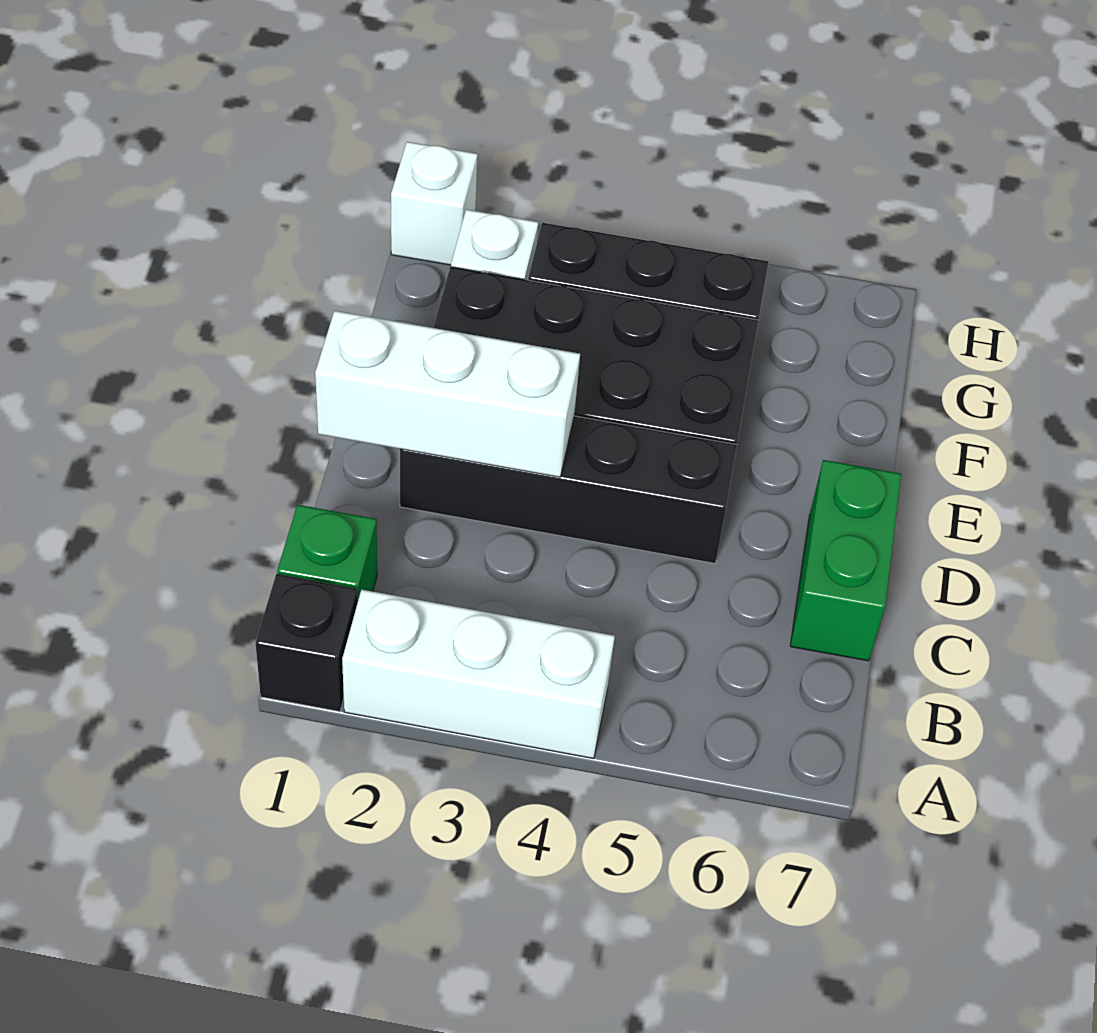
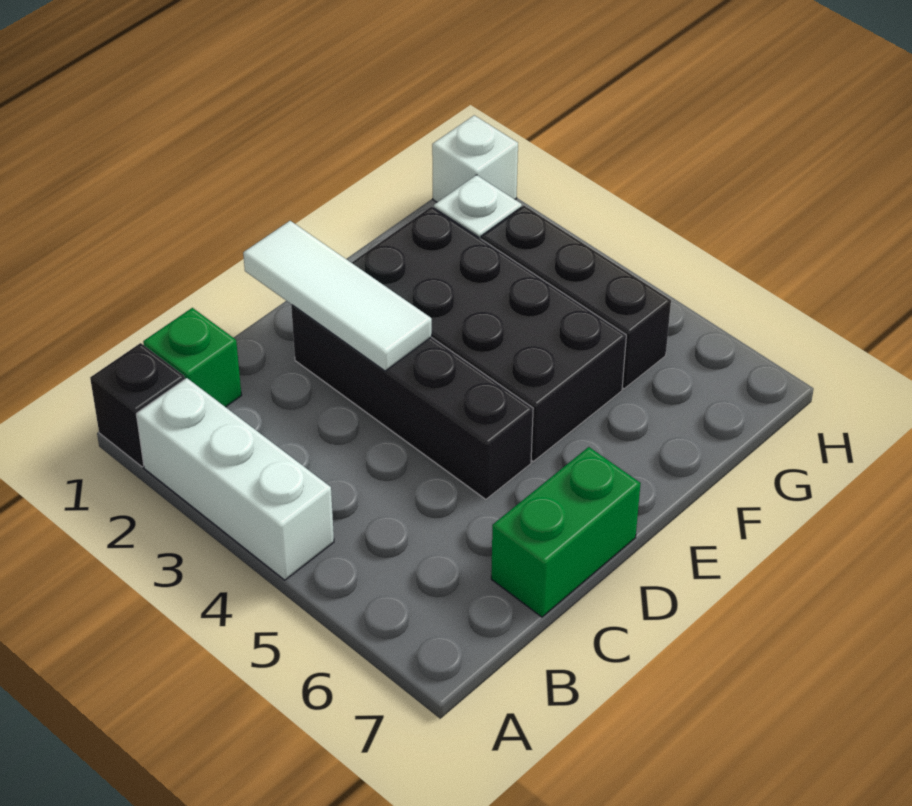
white 1x3 brick [315,311,580,477] -> white 1x3 tile [243,221,432,371]

